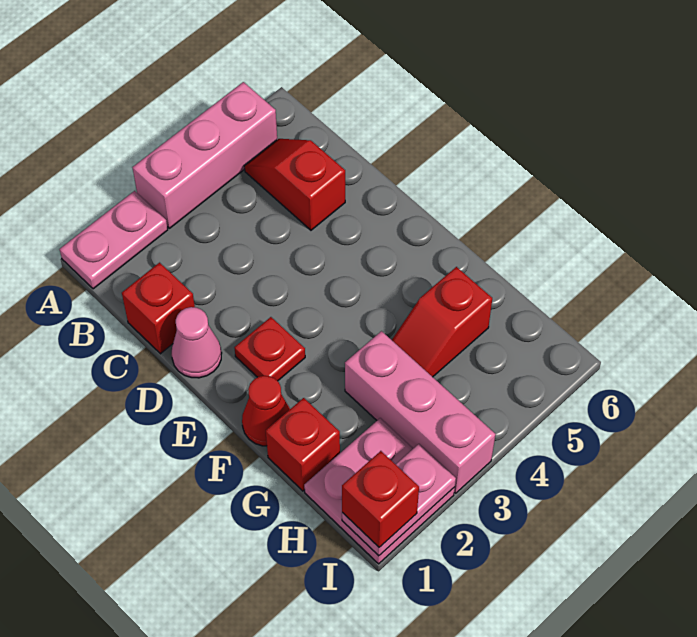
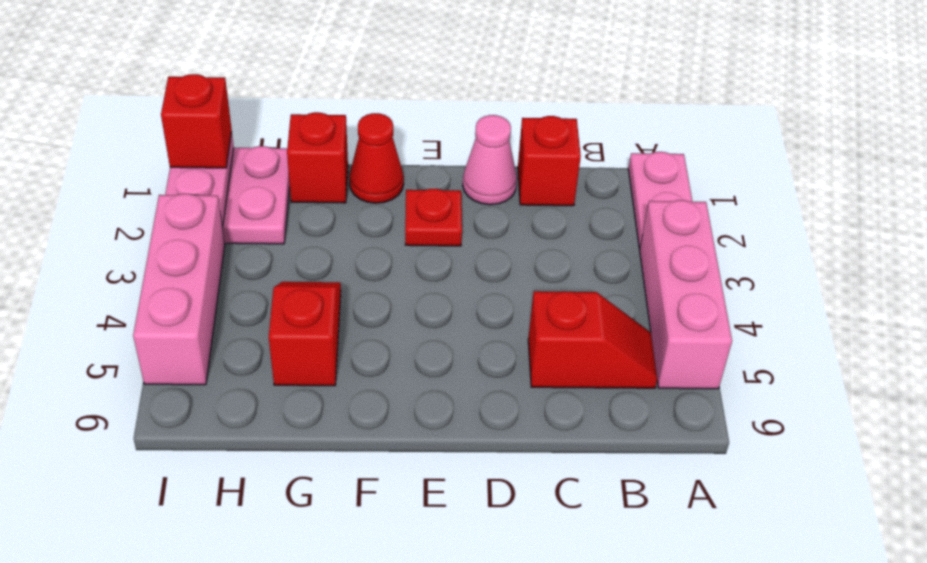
pink 1x3 brick [345,331,496,493] -> pink 1x3 brick turned to [133,194,225,385]

